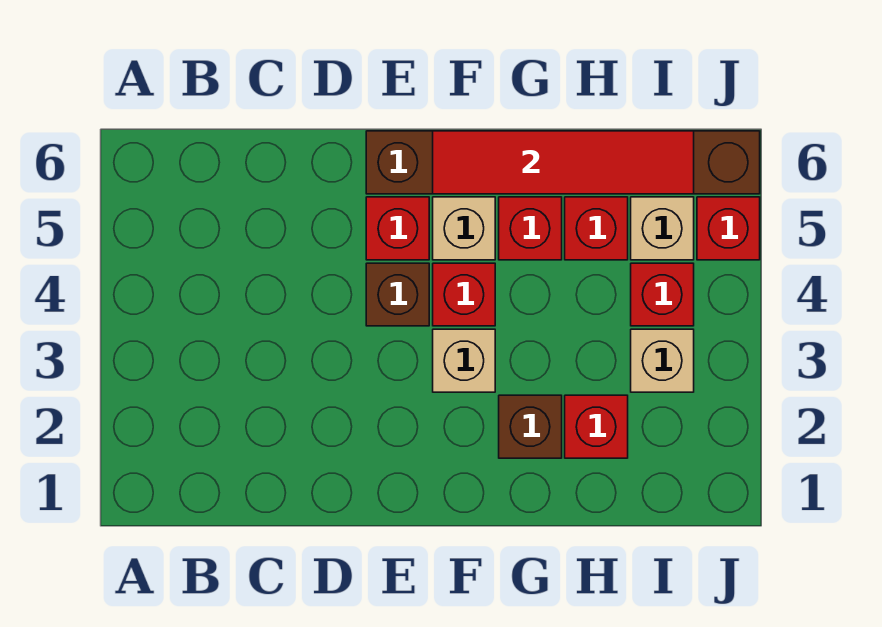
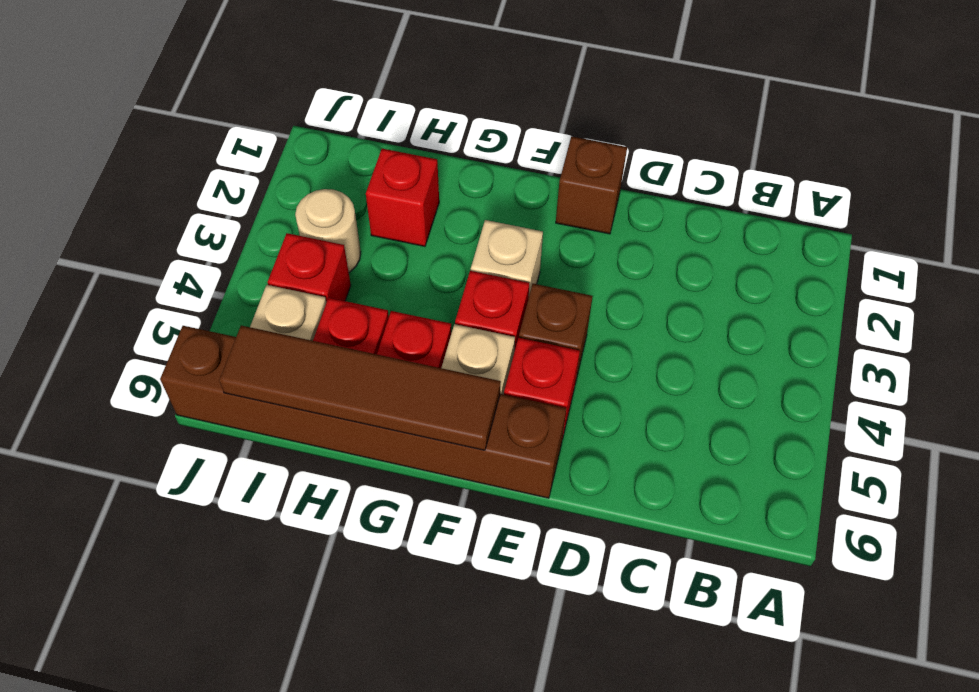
red 1x4 tile [433,131,694,194] -> brown 1x4 tile [219,326,501,450]
brown 1x1 brick [499,395,562,458] -> brown 1x1 brick moved to [556,136,627,234]
tan 1x1 brick [631,329,694,392] -> tan 1x1 round brick [295,189,361,273]
red 1x1 brick [697,197,760,260] -> none

